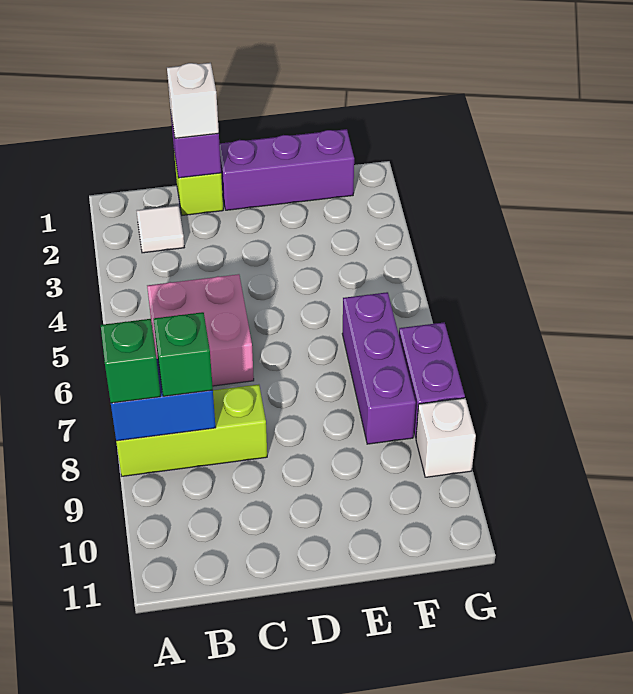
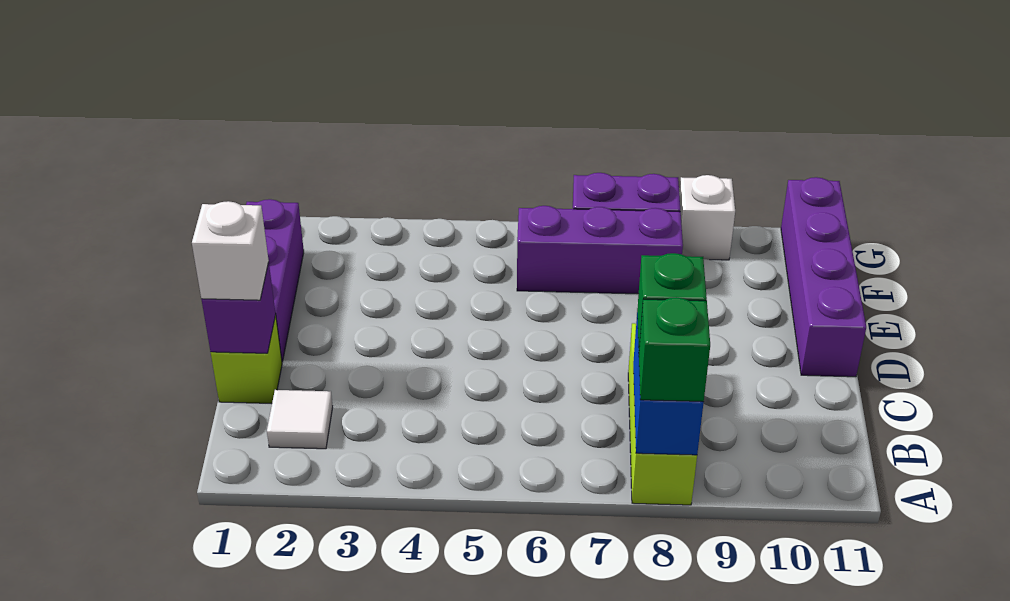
pink 2x2 brick [147,274,254,386] -> none
none -> purple 1x4 brick [781,177,866,377]

